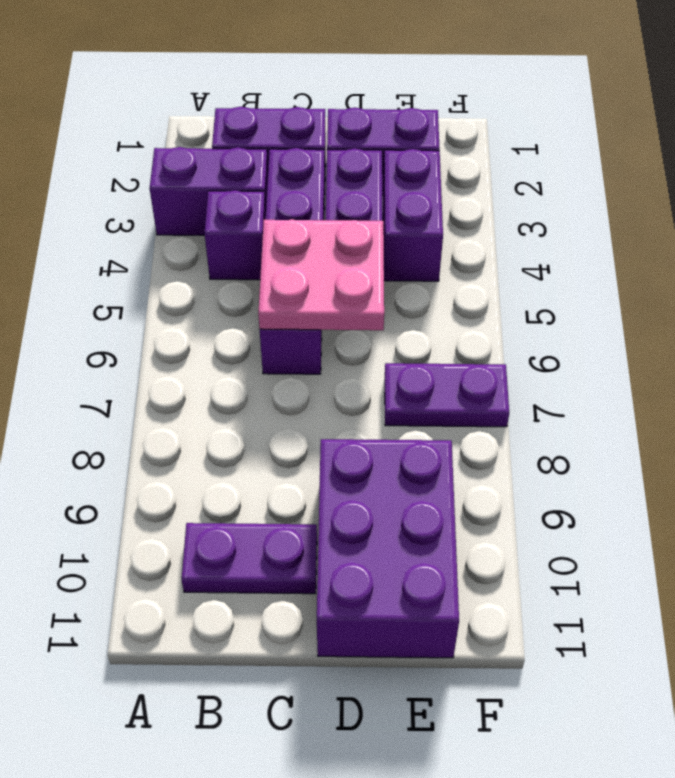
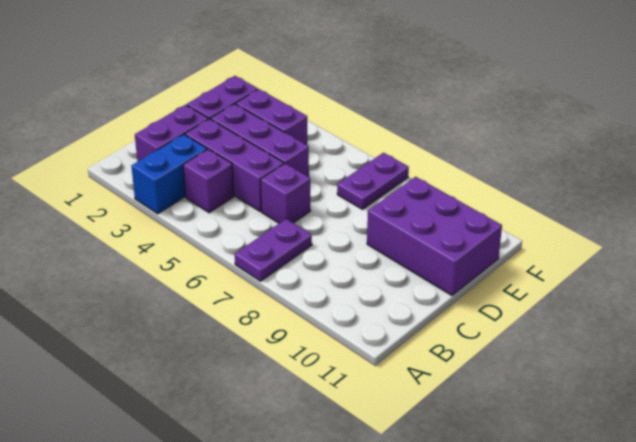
purple 1x2 brick [150,147,268,235] -> blue 1x2 brick [131,134,207,214]
purple 1x2 plate [182,523,317,594] -> purple 1x2 plate moved to [235,219,312,281]
pink 2x2 plate [258,219,384,330] -> none

